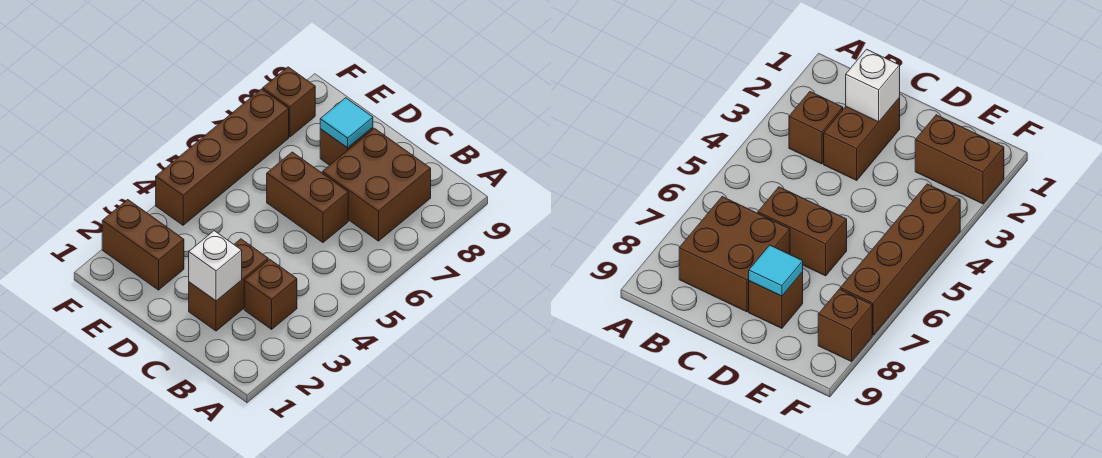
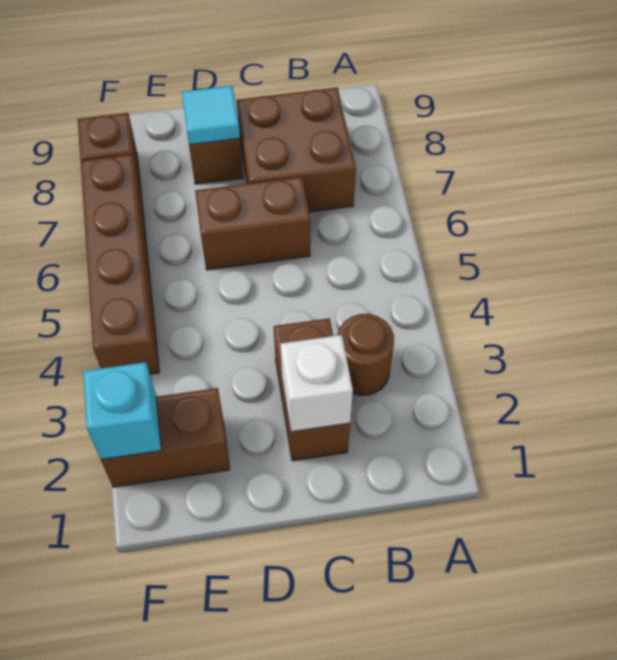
brown 1x1 brick [244,259,297,329] -> brown 1x1 round brick [337,314,394,395]
none -> cyan 1x1 brick [83,362,161,459]

